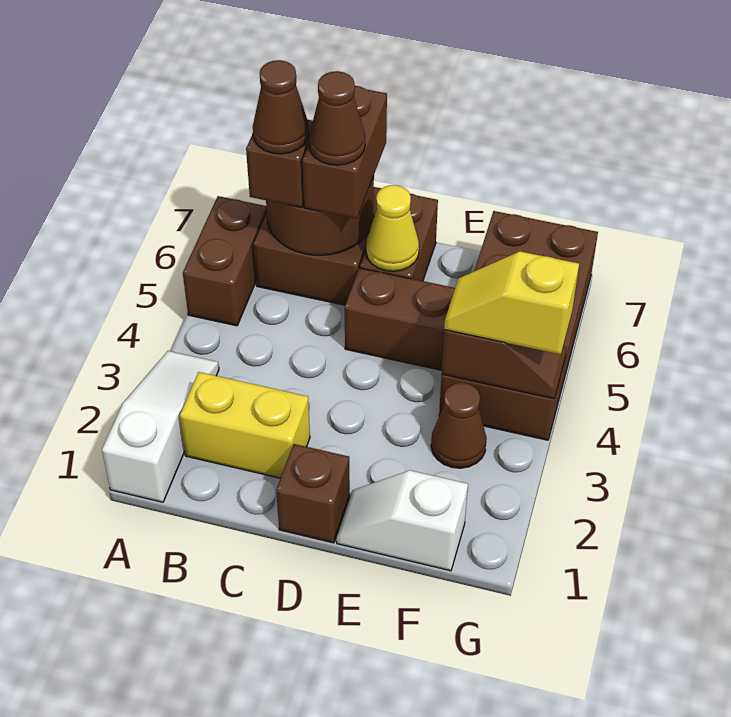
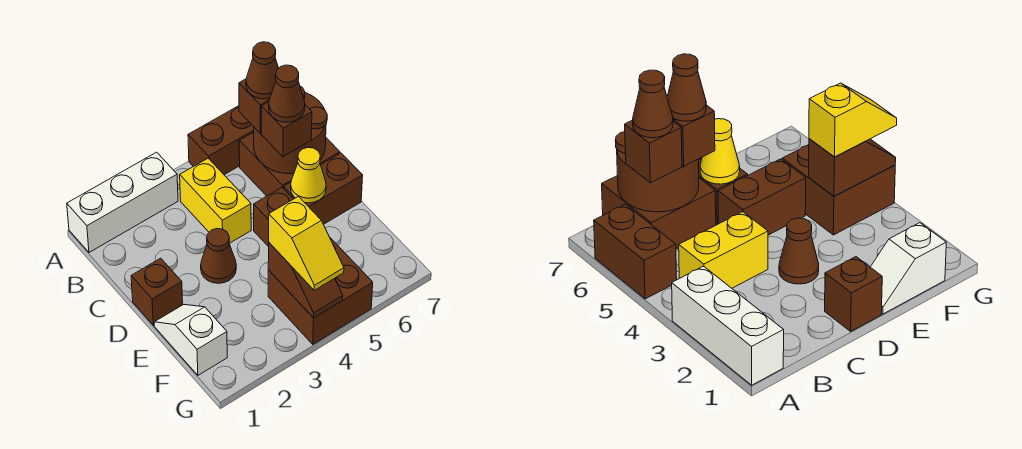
white 1x3 slope [102,351,219,502] -> white 1x3 brick [67,152,178,252]
yellow 1x2 brick [180,372,310,478] -> yellow 1x2 brick moved to [180,158,251,243]
brown 1x2 brick [302,86,387,219] -> brown 1x1 brick [261,102,312,157]
brown 1x1 cone [431,383,487,468] -> brown 1x1 cone moved to [201,229,236,283]
brown 2x4 brick [439,211,598,440] -> brown 2x2 brick [268,238,373,344]
yellow 1x2 slope [444,251,579,354] -> yellow 1x2 slope turned to [269,196,344,290]

